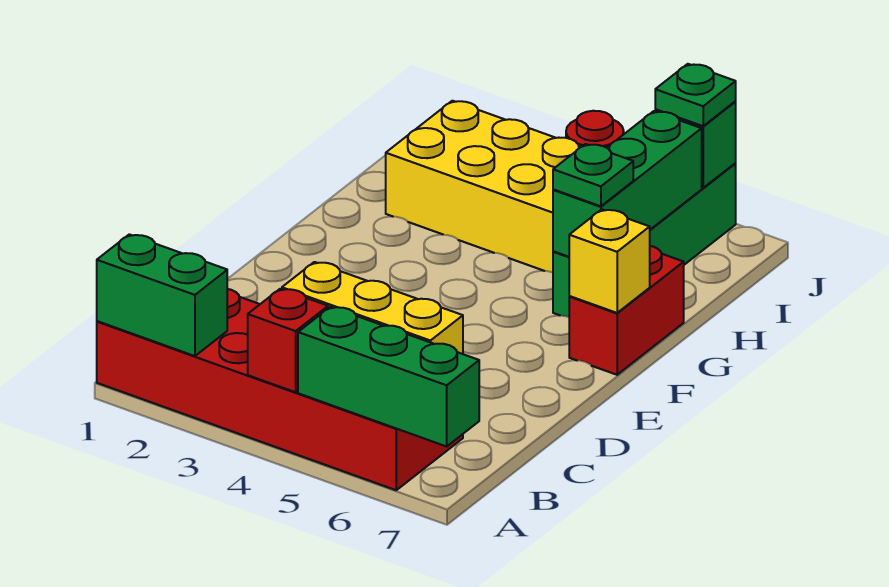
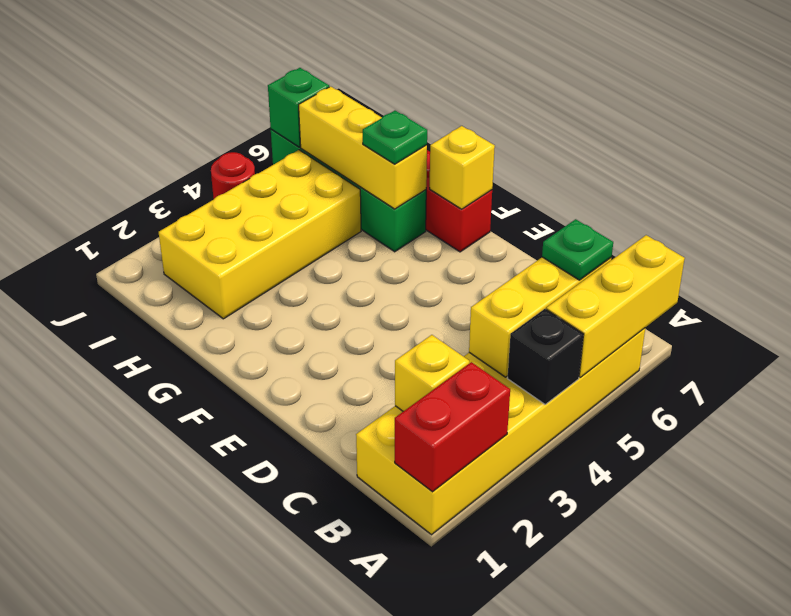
red 2x6 brick [97,289,463,490] -> yellow 2x6 brick [356,328,645,535]
green 1x2 brick [97,234,227,356] -> red 1x2 brick [395,362,510,492]
red 1x1 brick [248,289,328,392] -> black 1x1 brick [507,309,584,405]
green 1x3 brick [298,307,479,446] -> yellow 1x3 brick [546,235,685,378]
none -> yellow 1x1 brick [395,335,469,411]
green 1x3 brick [553,111,702,257] -> yellow 1x3 brick [299,86,427,209]
green 1x1 plate [655,64,736,126] -> green 1x1 plate moved to [542,219,613,280]

